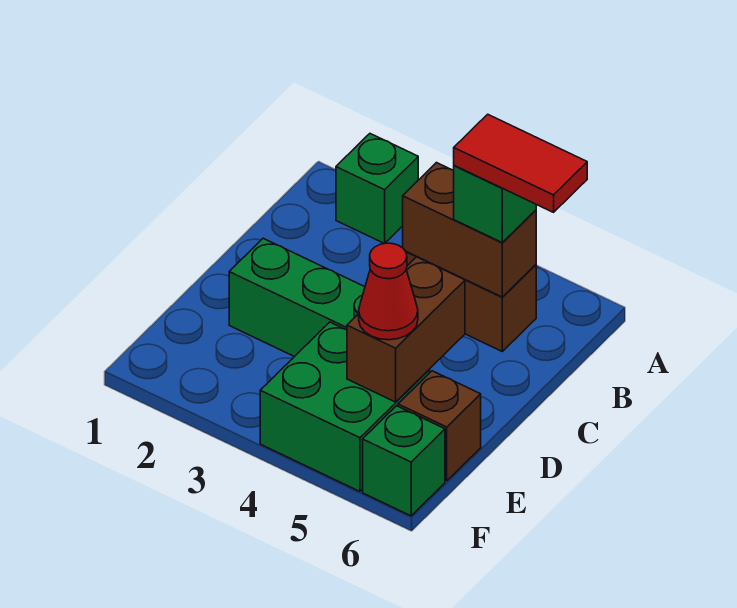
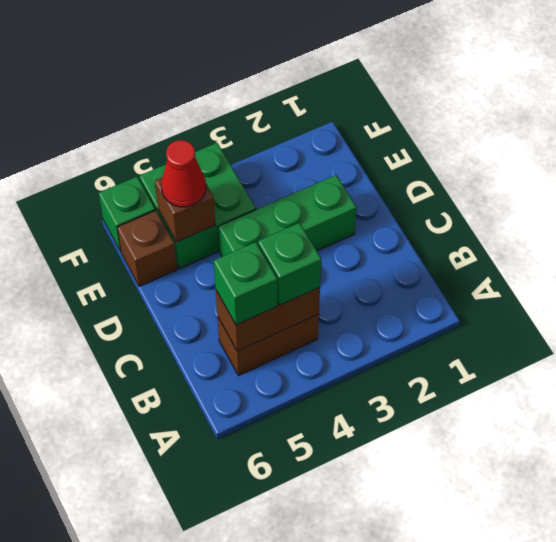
green 1x1 brick [336,134,418,244] -> green 1x1 brick moved to [258,223,321,305]
red 1x2 tile [454,114,587,212] -> none
brown 1x2 brick [347,257,465,402] -> brown 1x1 brick [155,177,215,242]

